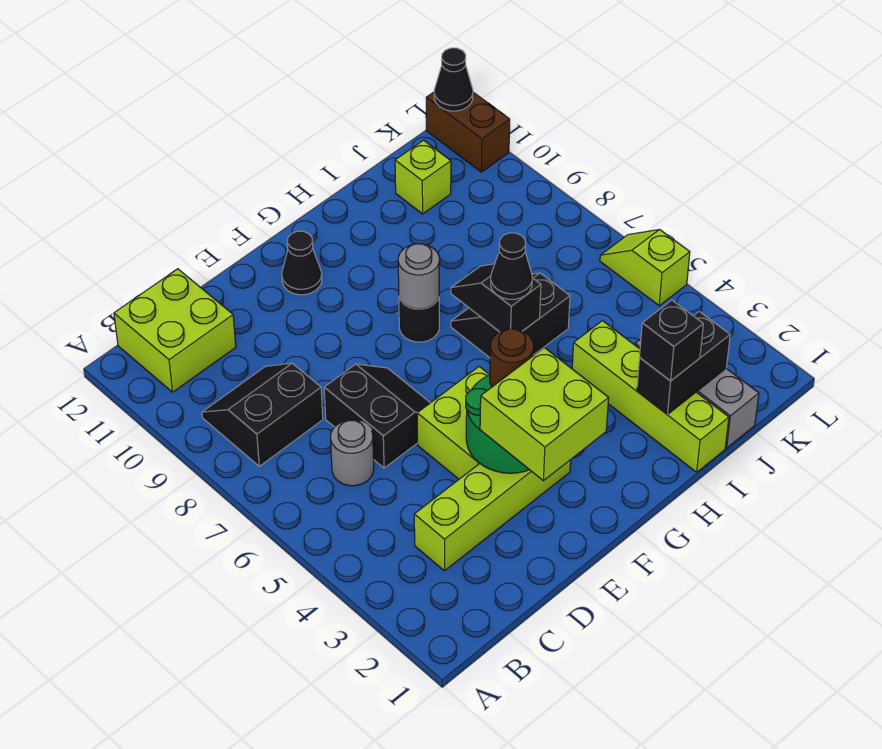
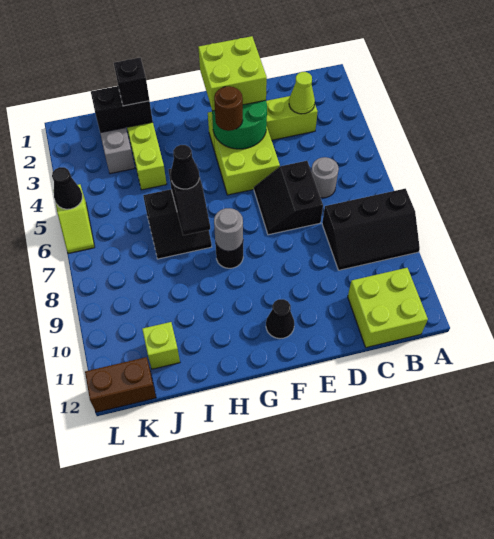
black 2x2 slope [202,363,323,466] -> black 2x3 slope [322,189,420,270]
none -> lime 1x1 cone [289,72,315,114]
brown 1x2 brick [426,92,510,172] -> brown 1x2 brick turned to [85,357,156,412]
black 1x1 cone [434,48,473,111] -> black 1x1 cone moved to [52,167,82,209]

